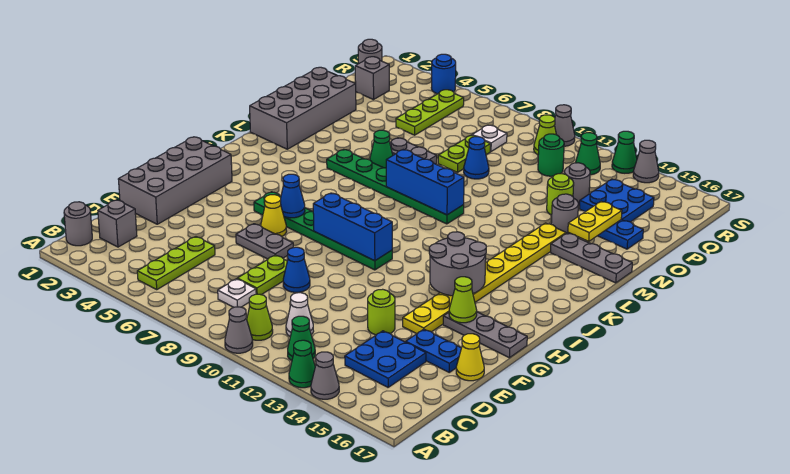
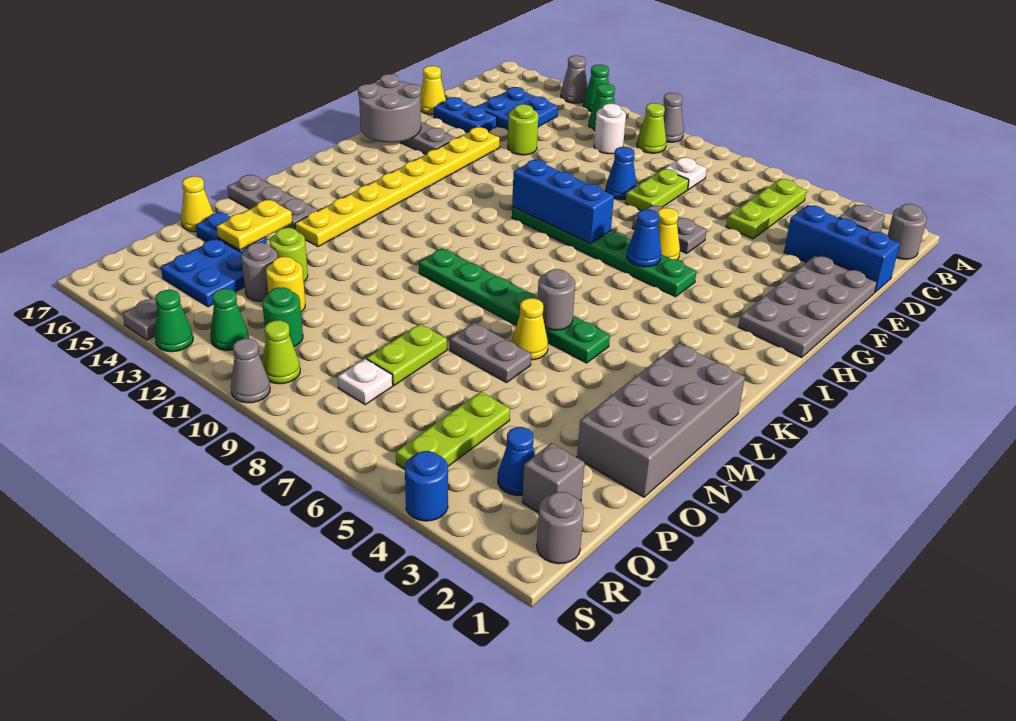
white 1x1 cone [286,293,314,336] -> white 1x1 round brick [594,104,626,154]
grey 2x4 brick [118,137,232,224] -> grey 2x4 plate [738,255,877,358]
lime 1x1 cone [449,277,477,323] -> none
grey 2x2 round brick [429,232,486,296] -> grey 2x2 round brick moved to [358,74,421,142]
blue 1x3 brick [386,150,464,215] -> blue 1x3 brick moved to [784,205,900,292]
green 1x1 cone [370,130,393,168] -> yellow 1x1 cone [512,298,548,360]
grey 1x1 round brick [551,194,578,234] -> grey 1x1 round brick moved to [538,269,575,330]
blue 1x1 cone [464,137,489,179] -> blue 1x1 cone moved to [498,427,535,495]
none -> yellow 1x1 cone [181,176,214,232]
none -> yellow 1x1 round brick [266,257,305,312]
grey 1x1 cone [633,140,659,183] -> grey 1x1 plate [123,298,157,340]

